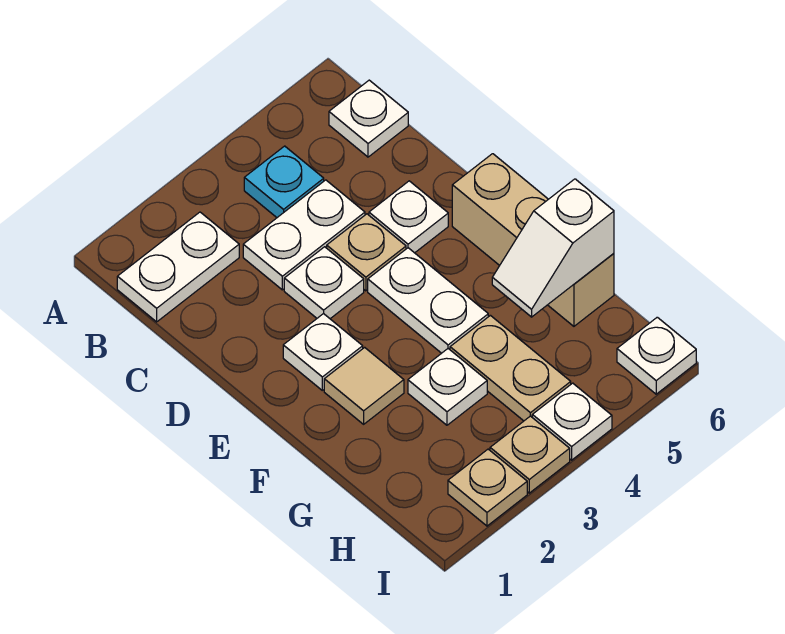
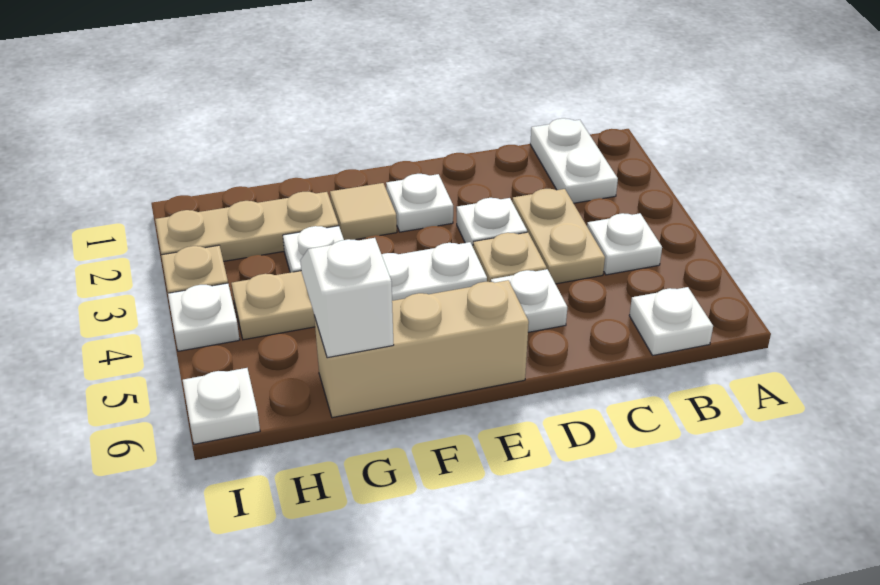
cyan 1x1 plate [244,146,324,217] -> white 1x1 plate [587,213,662,275]
white 1x2 plate [243,180,365,290] -> tan 1x2 plate [512,189,605,284]
tan 1x1 plate [448,449,527,526] -> tan 1x3 plate [155,192,339,261]

